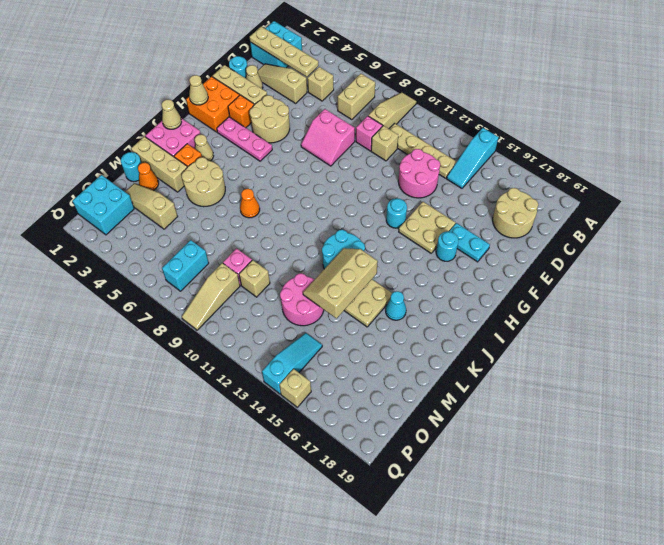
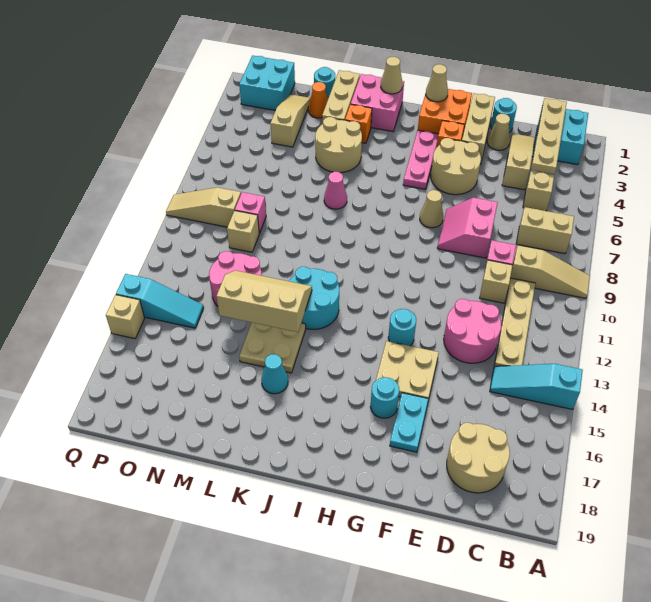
tan 1x1 cone [195,135,214,161] -> tan 1x1 cone moved to [420,190,443,228]
orange 1x1 cone [240,189,260,218] -> pink 1x1 cone [324,172,347,209]
cyan 1x2 brick [162,240,209,291] -> none

